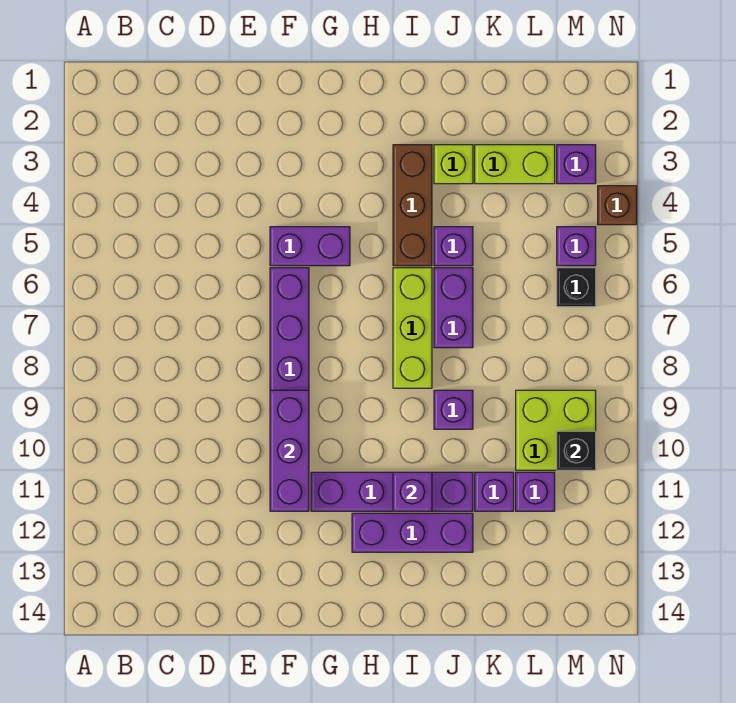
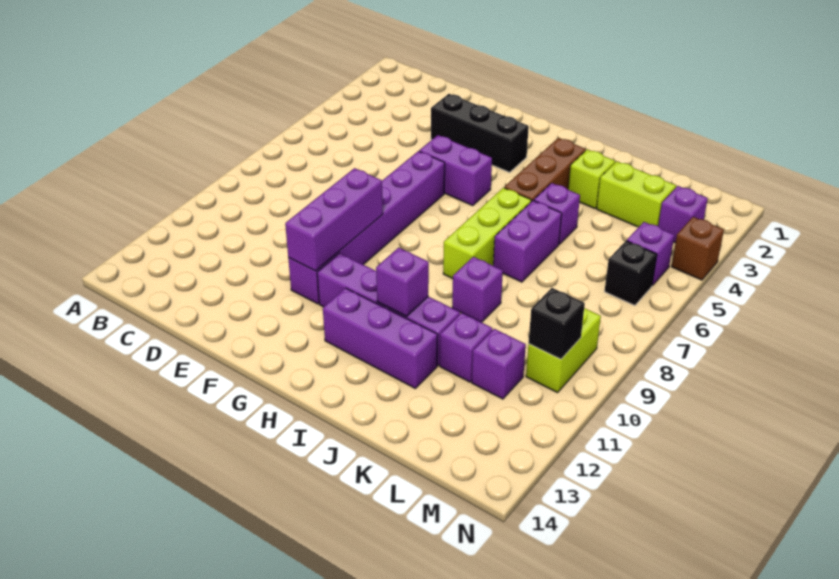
none -> black 1x3 brick [431,94,529,172]
lime 2x2 brick [516,390,596,470] -> lime 1x2 brick [526,308,601,393]

